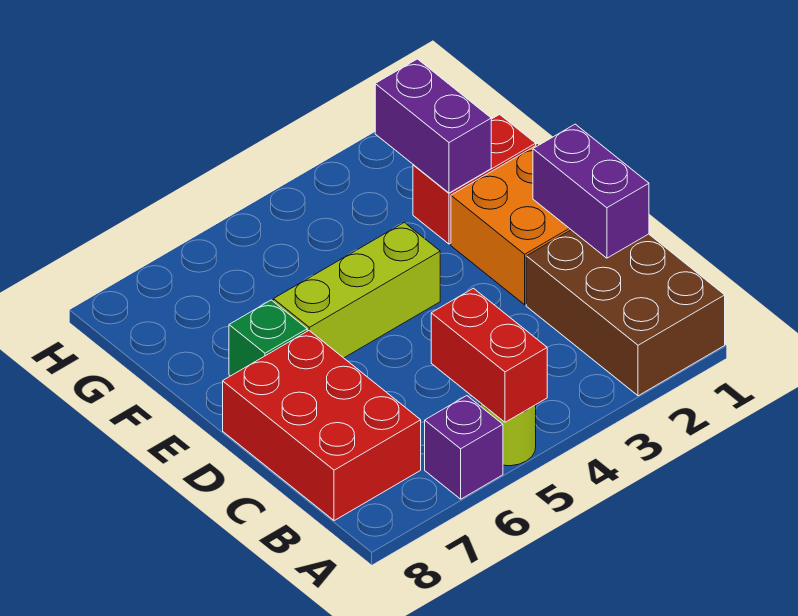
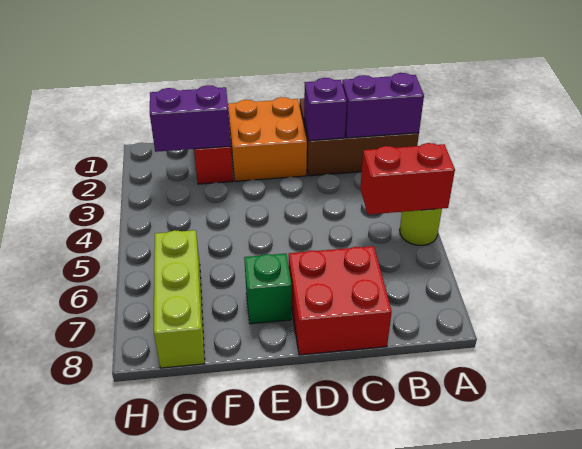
purple 1x1 brick [425,396,503,499] -> purple 1x1 brick moved to [304,78,347,141]
red 2x3 brick [223,331,421,521] -> red 2x2 brick [289,246,392,355]
purple 1x2 brick [533,124,649,258] -> purple 1x2 brick moved to [342,73,424,138]
lime 1x3 brick [273,222,440,358] -> lime 1x3 brick moved to [154,230,205,368]

